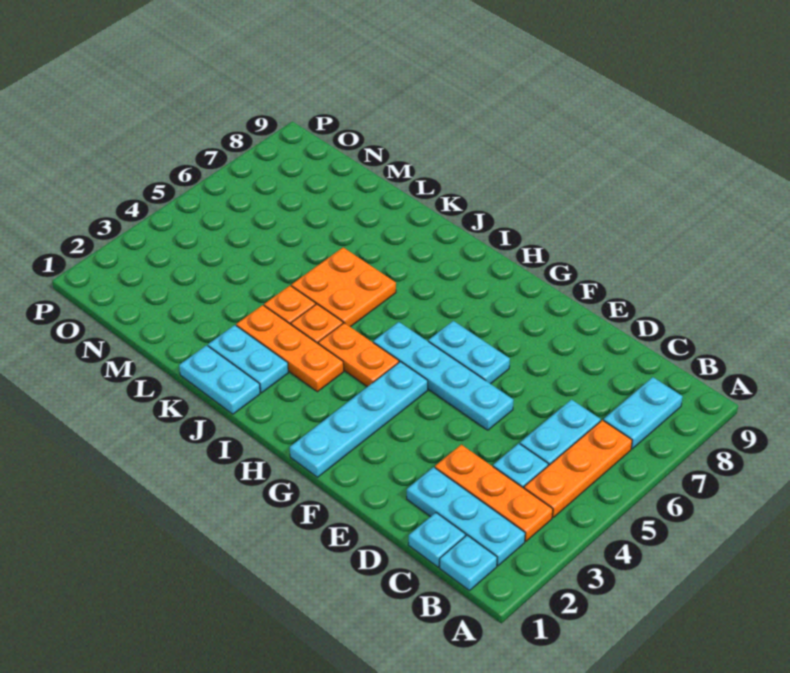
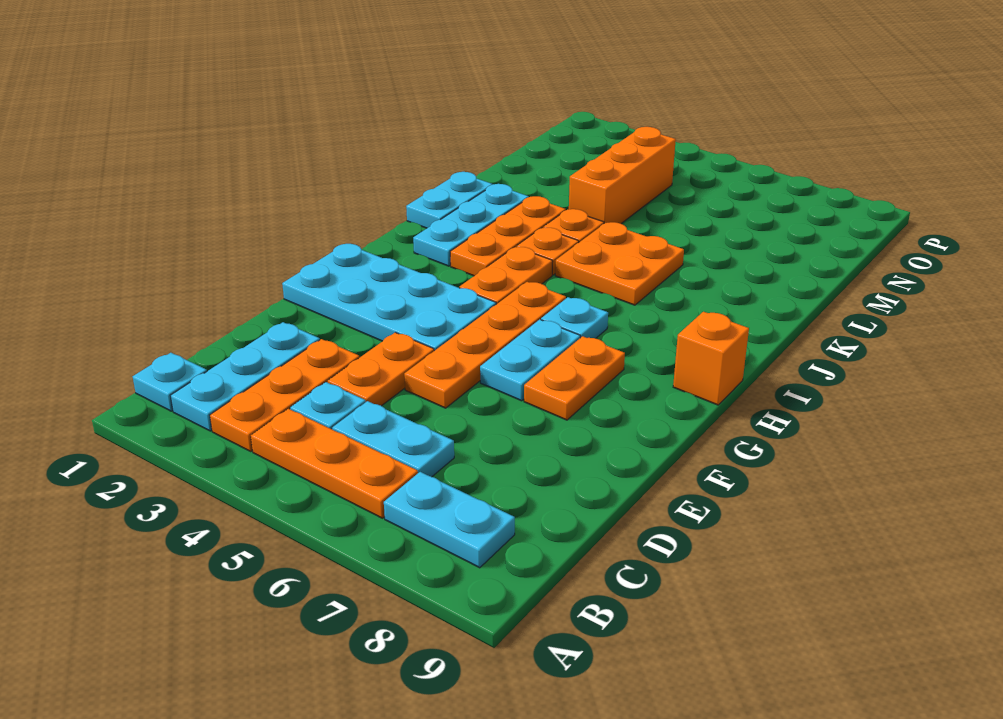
cyan 1x1 plate [408,513,466,567] -> cyan 1x1 plate moved to [541,297,608,338]
none -> orange 1x2 plate [328,332,434,406]
cyan 1x4 plate [373,322,514,430] -> orange 1x4 plate [404,282,566,408]
none -> orange 1x2 plate [524,336,625,420]
cyan 1x4 plate [290,362,428,477] -> cyan 2x4 plate [282,244,496,351]
none -> orange 1x1 brick [673,312,749,405]
cyan 1x2 plate [208,325,288,393] -> cyan 1x3 plate [413,184,529,266]
none -> orange 1x3 brick [569,127,676,224]

